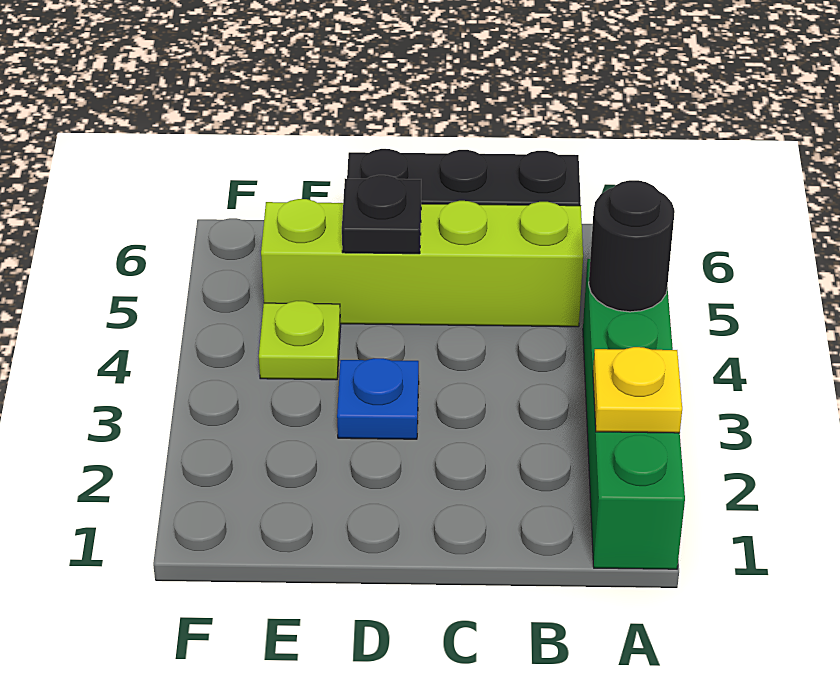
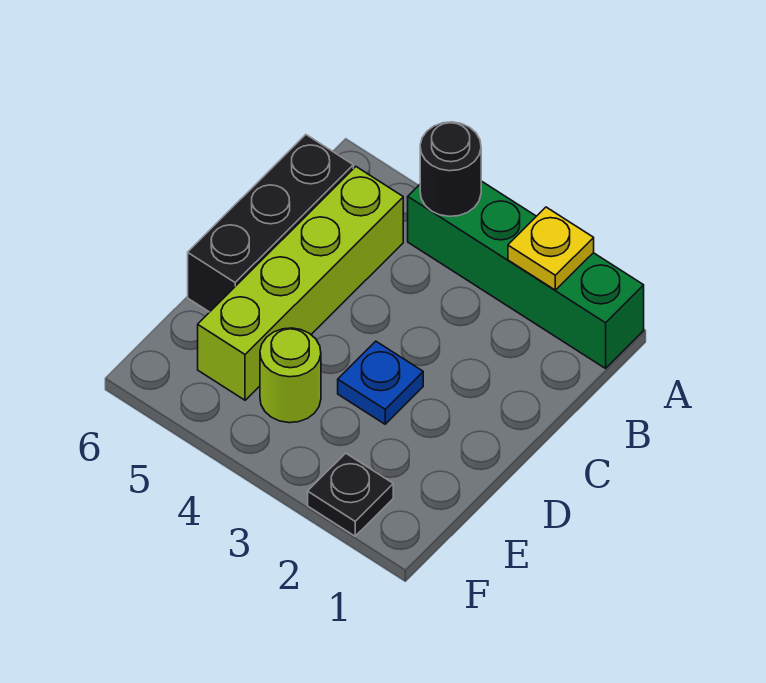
black 1x1 plate [342,175,421,254] -> black 1x1 plate moved to [308,453,393,536]
lime 1x1 plate [259,301,341,380] -> lime 1x1 round brick [260,328,321,423]

